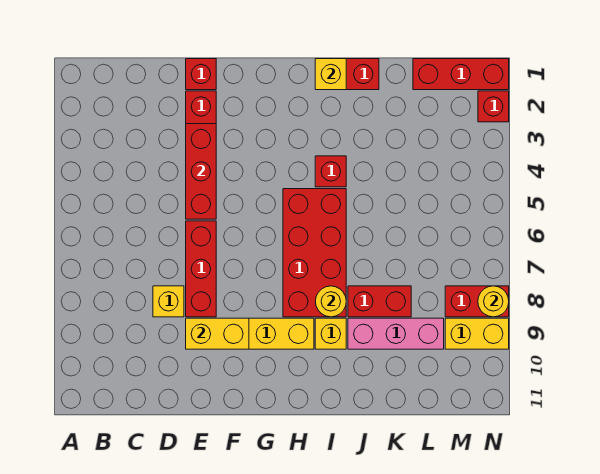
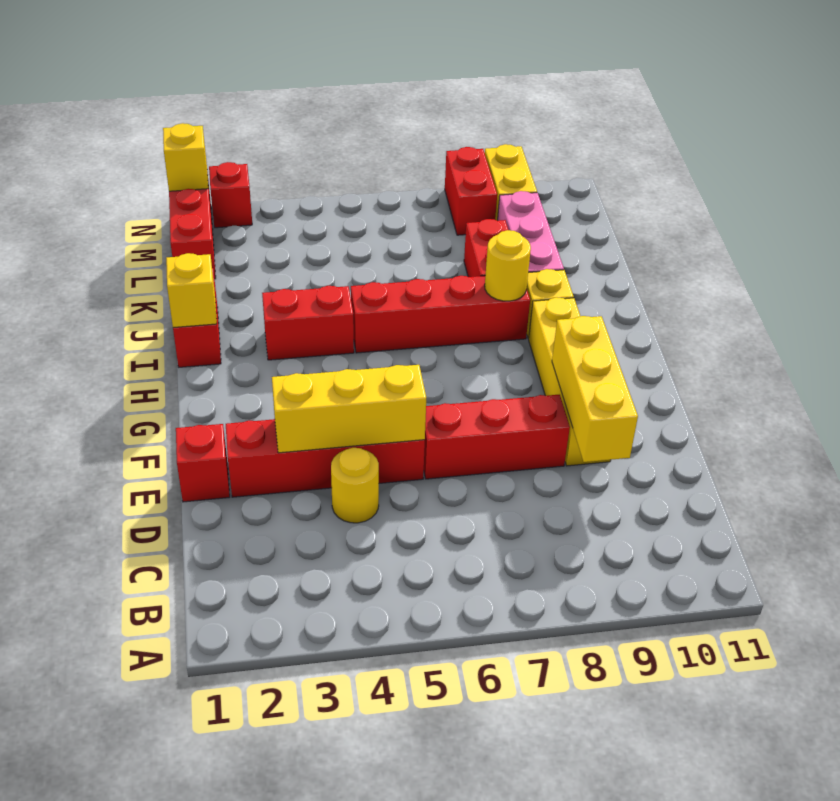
yellow 1x1 brick [153,286,184,317] -> yellow 1x1 brick moved to [163,123,208,191]
red 1x3 brick [186,124,216,219] -> yellow 1x3 brick [272,365,426,453]
yellow 1x2 brick [186,318,249,349] -> yellow 1x3 brick [552,316,638,462]
red 2x4 brick [283,189,346,317] -> red 1x4 brick [351,276,530,353]
red 1x1 brick [315,156,346,187] -> red 1x2 brick [262,286,354,360]
yellow 1x1 round brick [478,286,509,317] -> yellow 1x1 round brick moved to [331,448,379,523]

